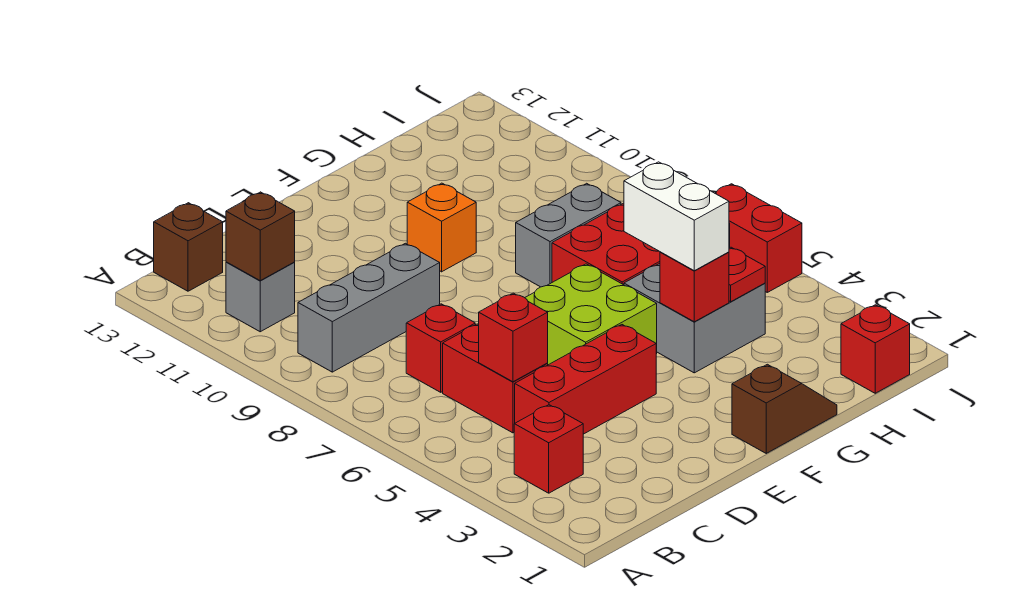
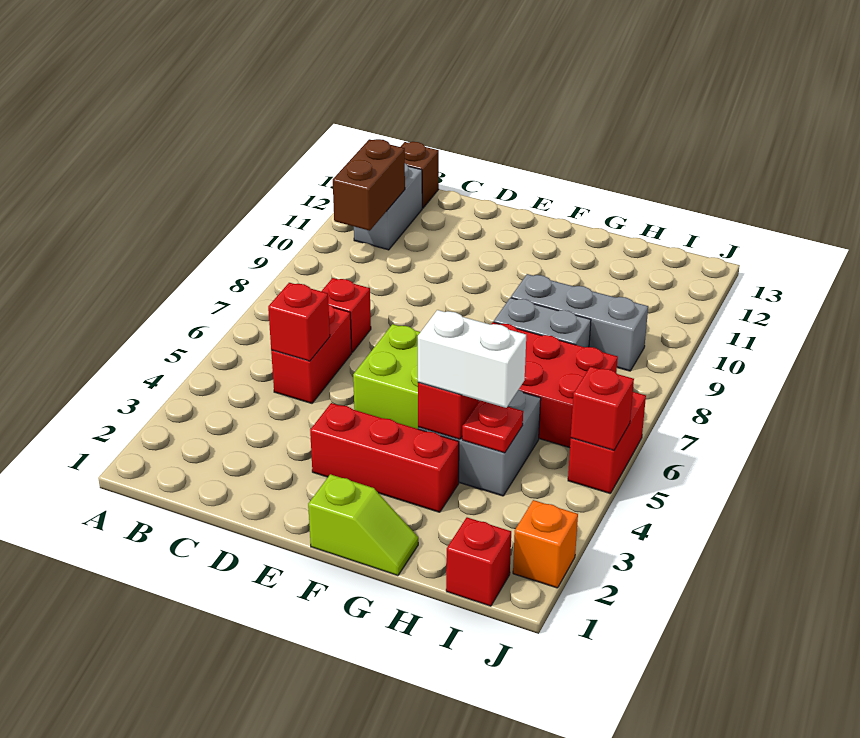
red 1x1 brick [514,405,583,493] -> red 1x1 brick moved to [571,367,634,450]
grey 1x3 brick [298,243,440,372] -> grey 1x3 brick moved to [511,274,648,371]
grey 1x1 brick [226,262,295,332] -> grey 1x2 brick [354,163,422,250]
brown 1x1 brick [226,192,295,281] -> brown 1x2 brick [333,139,405,231]
red 1x3 brick [515,325,656,434] -> red 1x3 brick moved to [310,403,459,512]
brown 1x2 slope [732,364,837,453] -> lime 1x2 slope [308,474,418,576]
orange 1x1 brick [407,183,476,272] -> orange 1x1 brick moved to [513,500,578,588]
white 1x2 brick [624,162,729,271] -> white 1x2 brick turned to [418,310,526,408]

